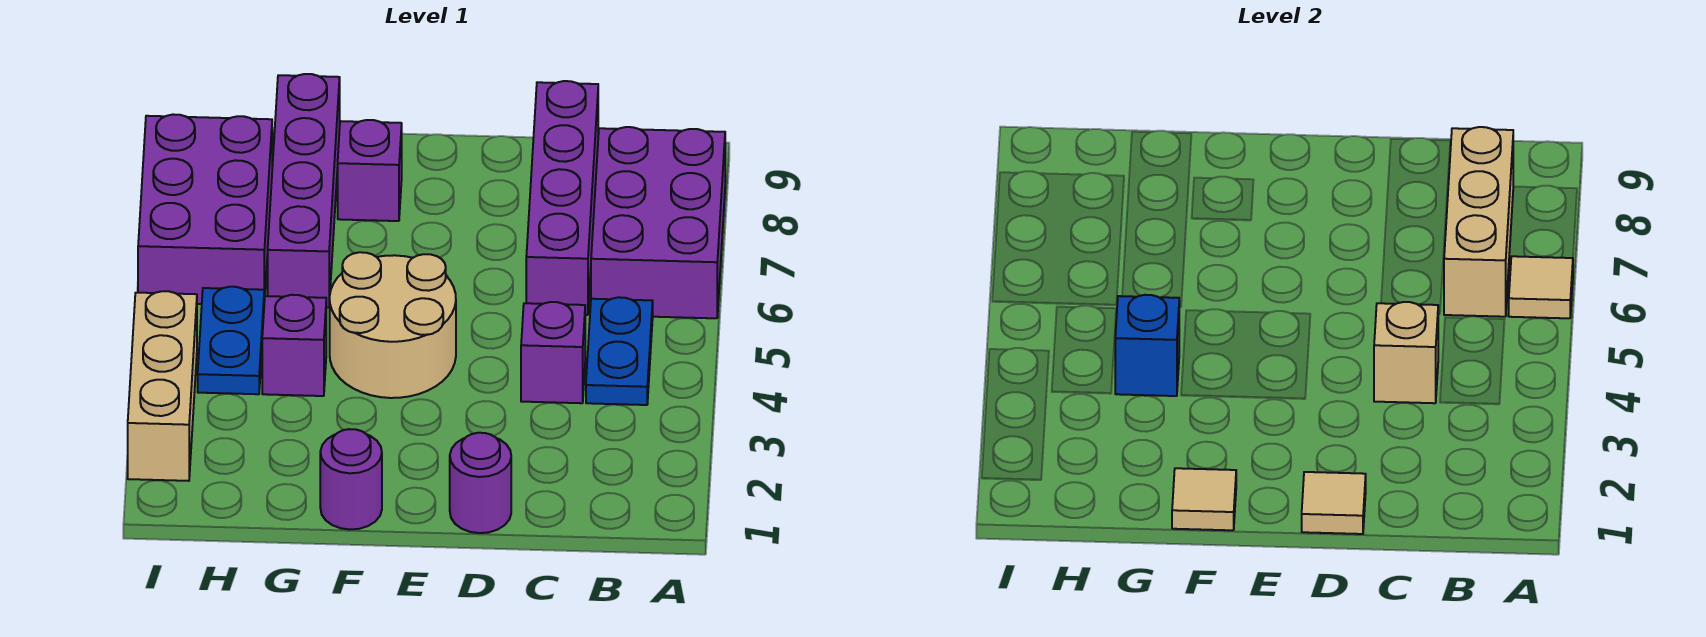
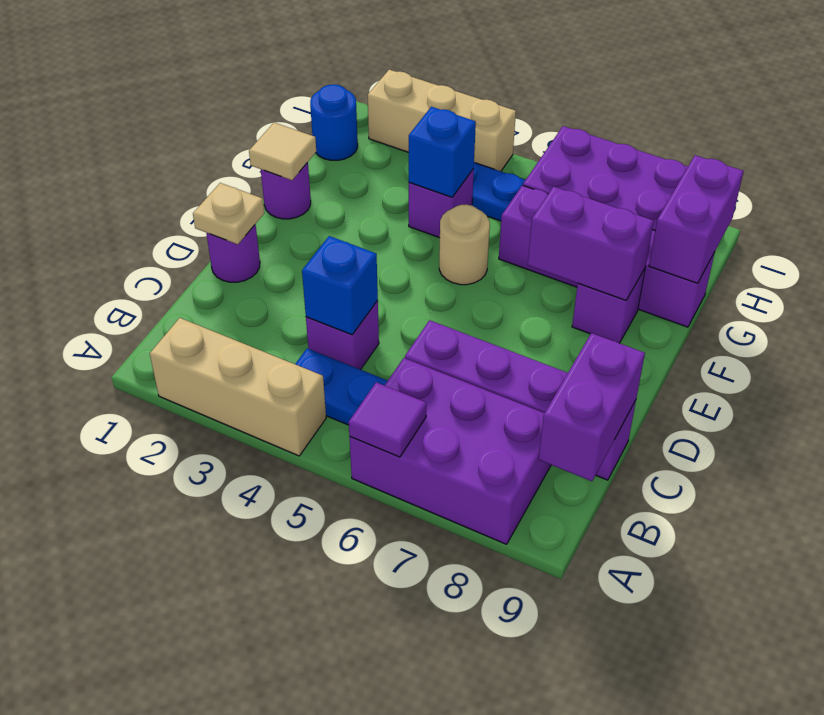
tan 1x1 tile [1509,256,1573,318] -> purple 1x1 tile [349,382,426,457]
tan 1x3 brick [1444,127,1513,317] -> tan 1x3 brick moved to [150,318,326,456]
none -> purple 1x2 brick [539,333,645,481]
tan 1x1 brick [1374,302,1438,403] -> blue 1x1 brick [302,236,378,335]
tan 1x1 tile [1302,472,1366,534] -> tan 1x1 plate [193,183,264,244]
tan 2x2 round brick [329,252,456,398] -> tan 1x1 round brick [439,204,490,285]
none -> purple 1x2 brick [528,186,654,300]
none -> purple 1x2 brick [649,155,744,283]
none -> blue 1x1 round brick [310,84,358,160]

